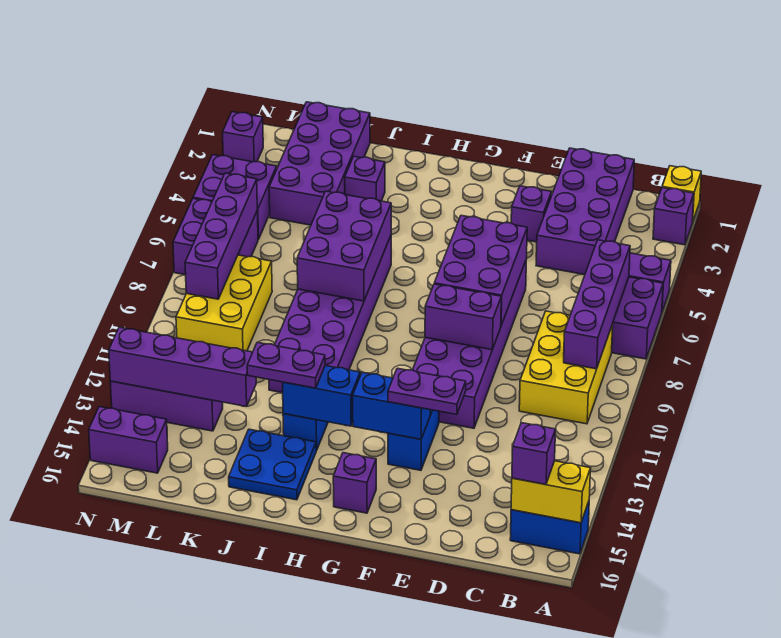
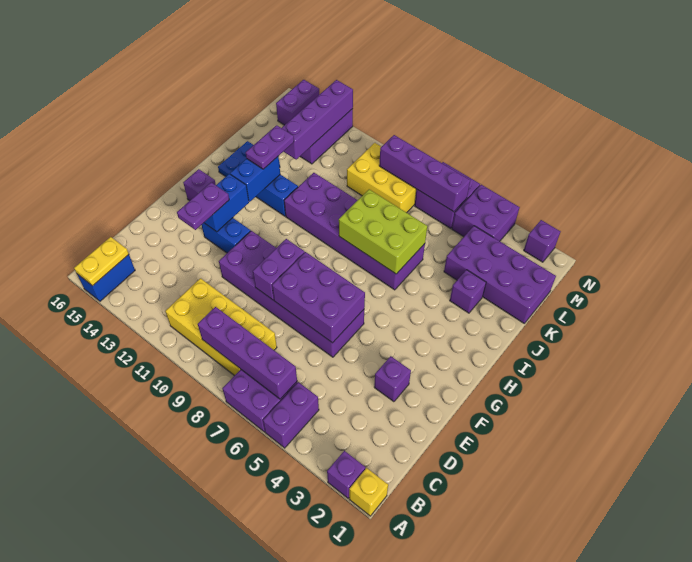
yellow 1x2 brick [511,461,591,523] -> yellow 1x2 plate [74,237,129,286]
yellow 2x3 brick [519,311,613,424] -> yellow 2x4 brick [165,278,277,376]
purple 1x1 brick [512,423,556,484] -> none
purple 2x4 brick [536,148,634,275] -> none
purple 2x3 brick [297,191,391,301] -> lime 2x3 brick [339,189,427,274]

